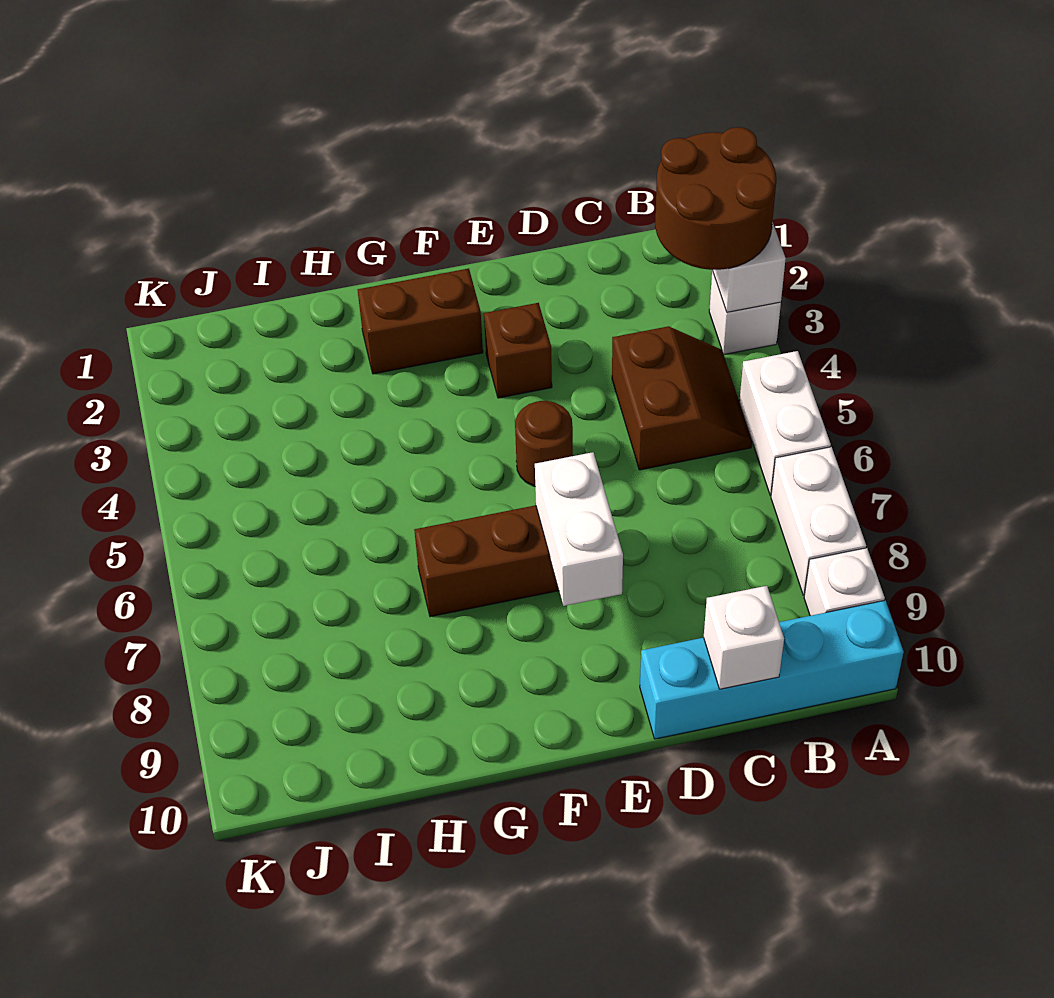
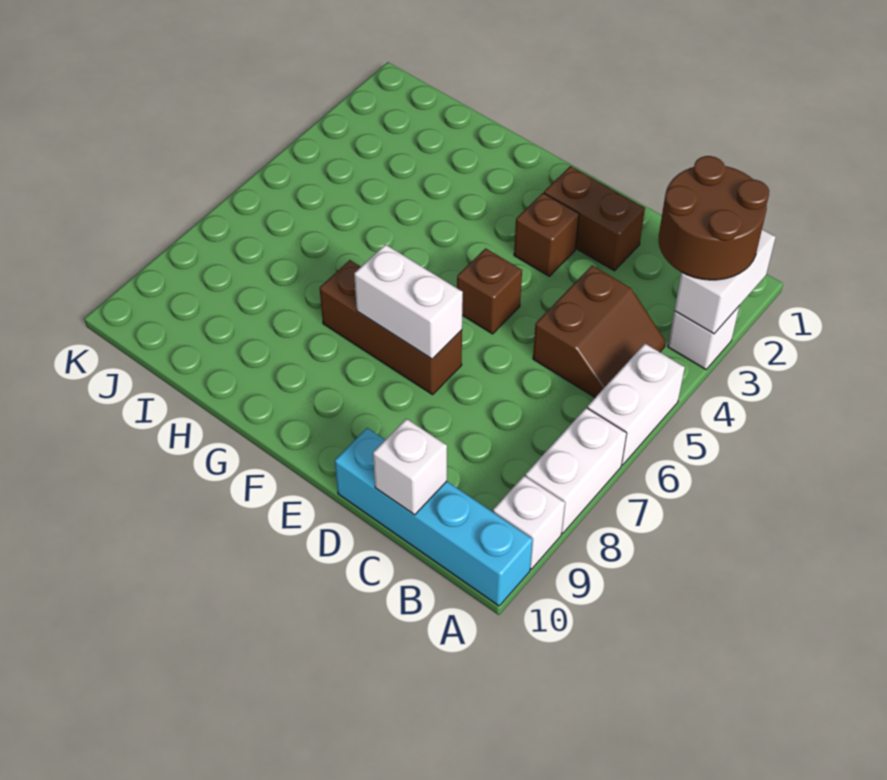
brown 1x1 round brick [515,401,573,486] -> brown 1x1 brick [457,248,522,334]
white 1x2 brick [535,452,623,606] -> white 1x2 brick turned to [354,244,463,359]
brown 1x2 brick [358,269,483,374] -> brown 1x2 brick moved to [544,166,645,271]

